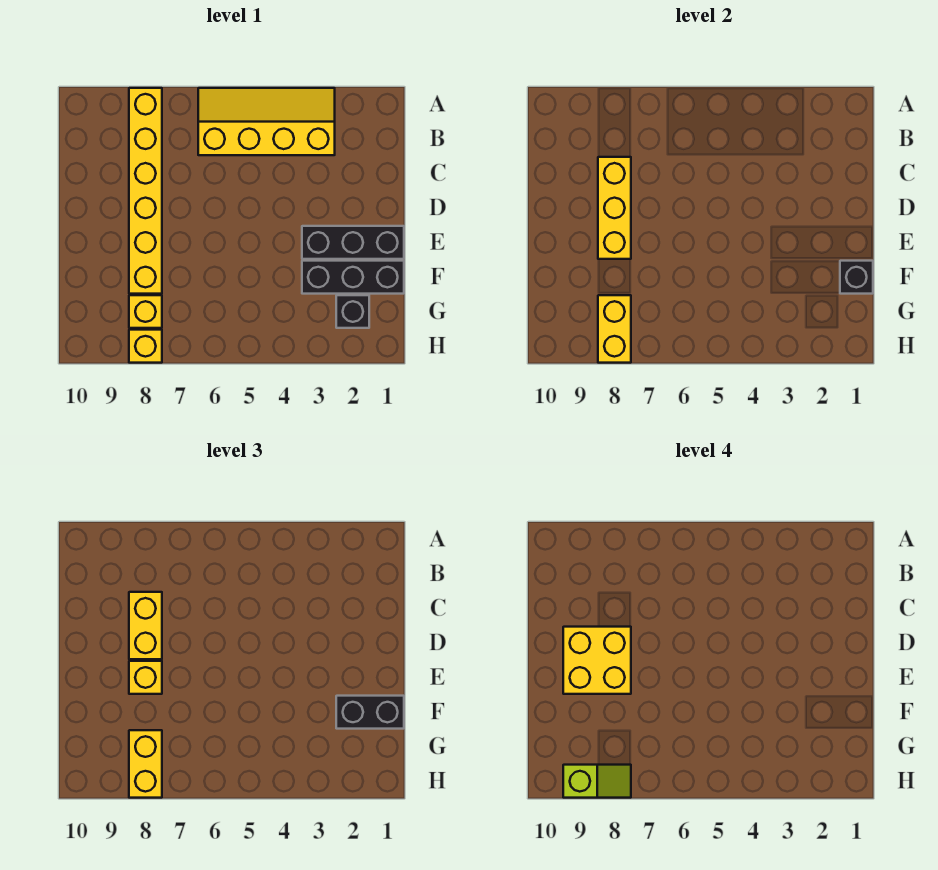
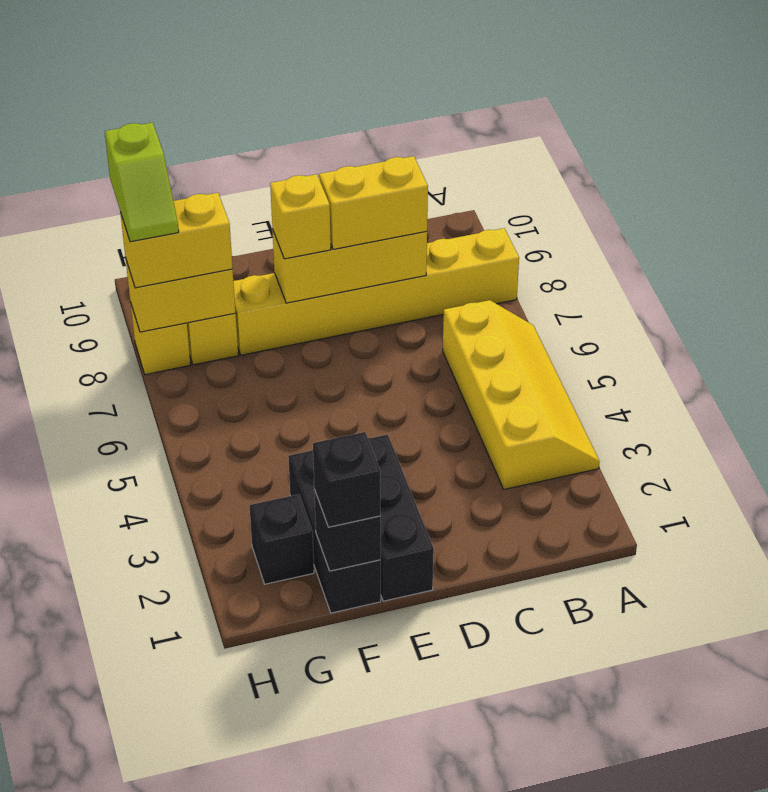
yellow 2x2 brick [563,627,631,694] -> none
black 1x2 brick [336,696,404,729] -> black 1x1 brick [313,432,380,527]

